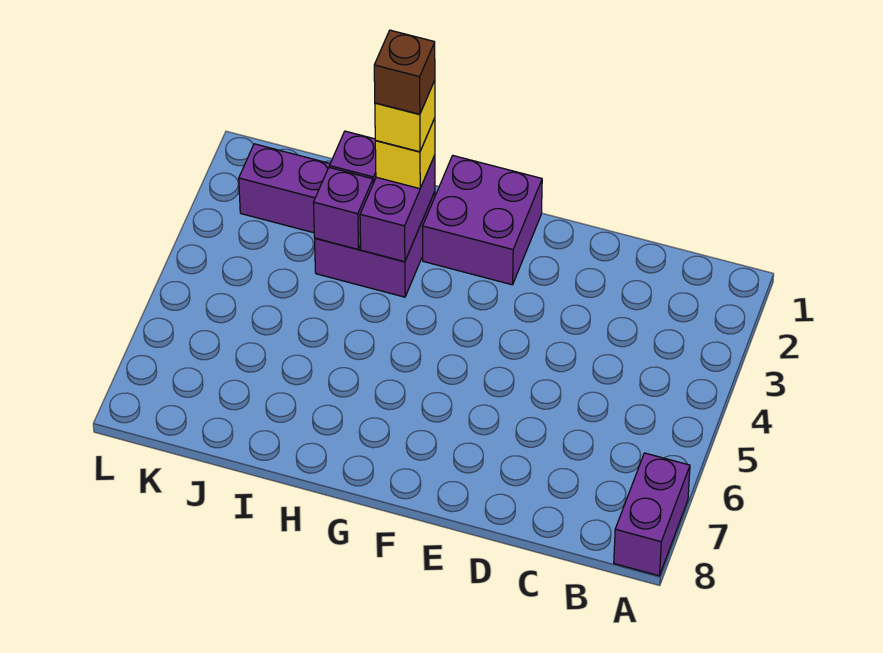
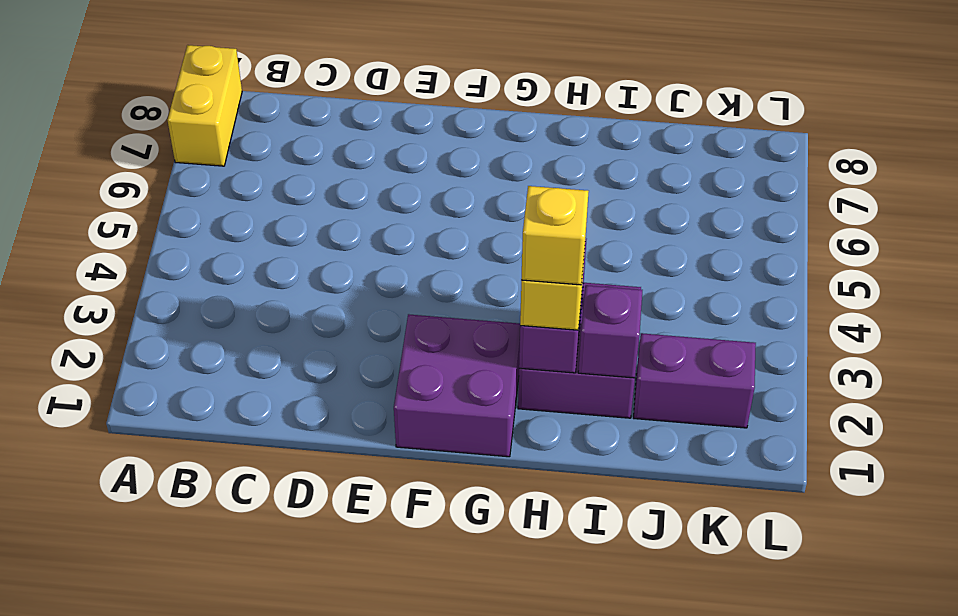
purple 1x2 brick [614,453,690,576] -> yellow 1x2 brick [167,45,242,166]
brown 1x1 brick [374,30,435,114] -> none
purple 1x1 brick [313,167,373,249] -> none

